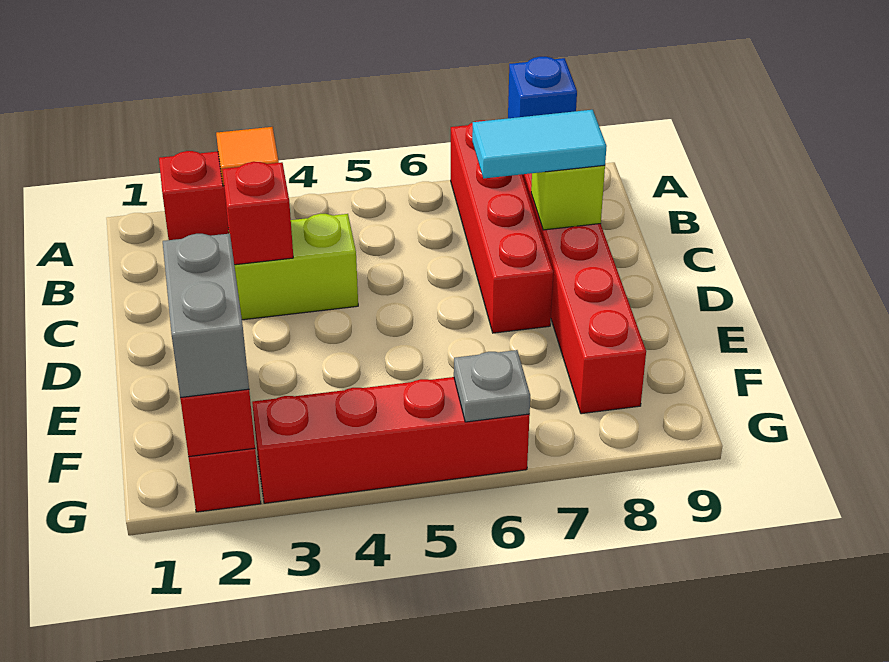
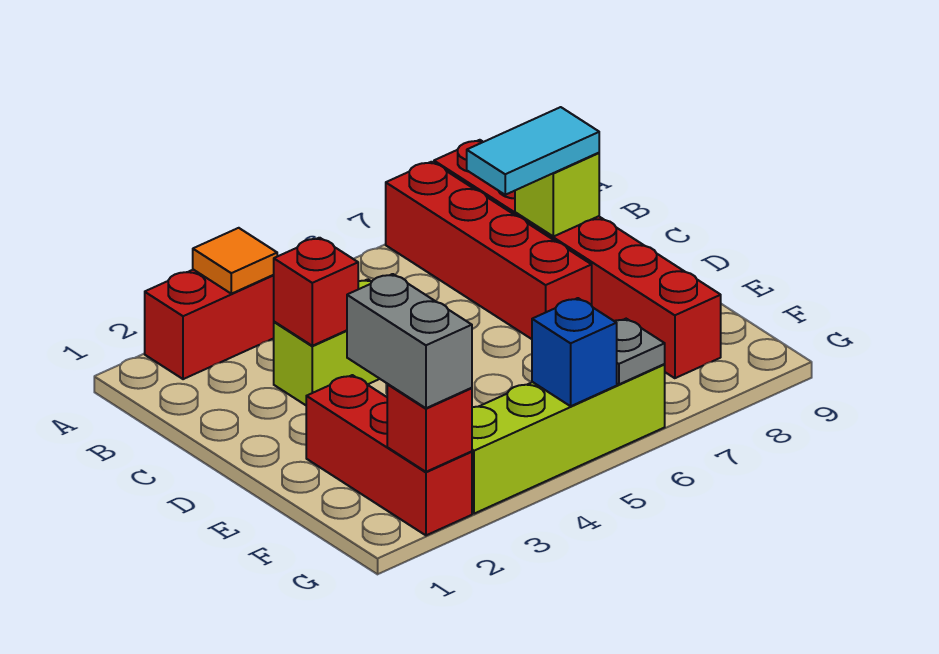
blue 1x1 brick [508,57,577,118] -> blue 1x1 brick moved to [532,298,617,406]
red 1x4 brick [252,377,530,503] -> lime 1x4 brick [472,364,665,514]

